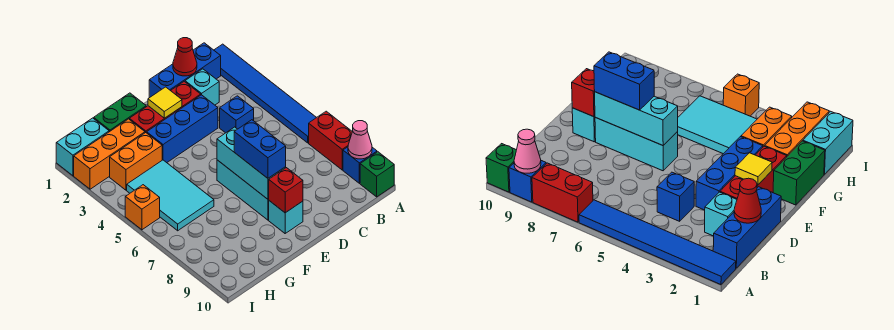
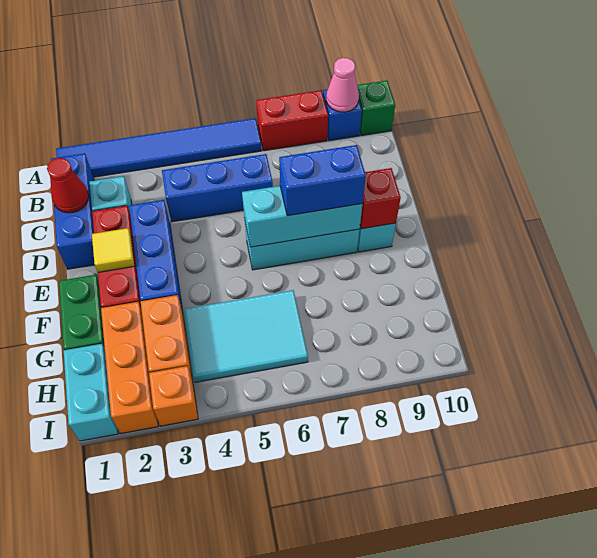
blue 1x1 brick [220,96,254,133] -> blue 1x3 brick [162,154,273,222]
orange 1x1 brick [125,185,160,230] -> orange 1x1 brick moved to [149,366,198,426]

